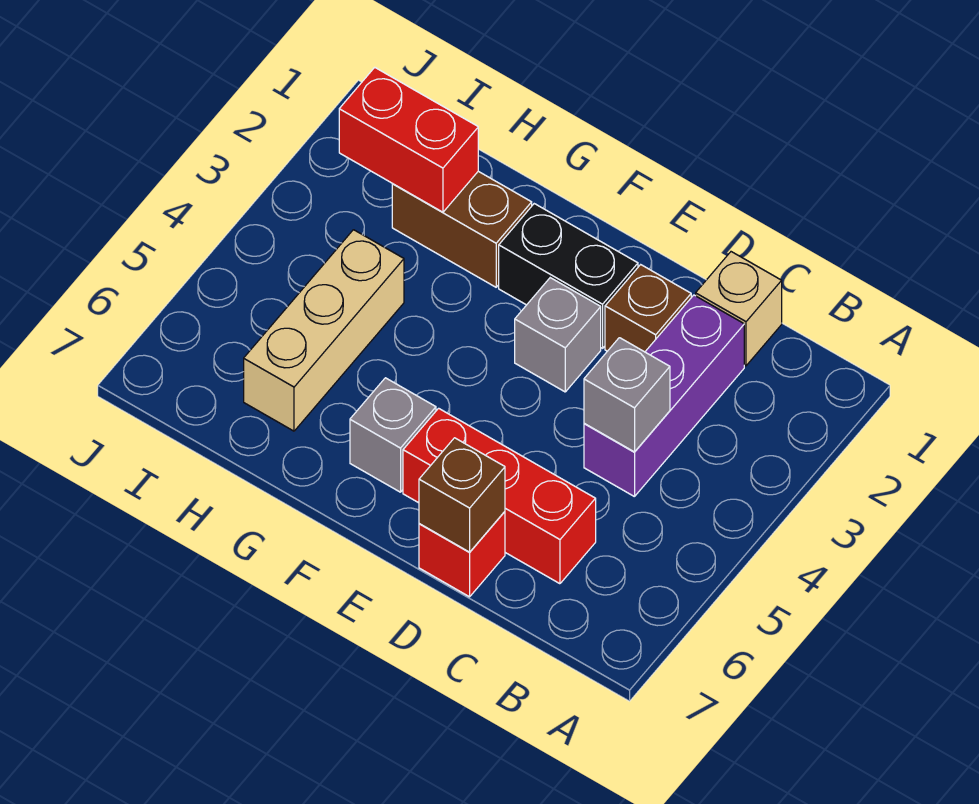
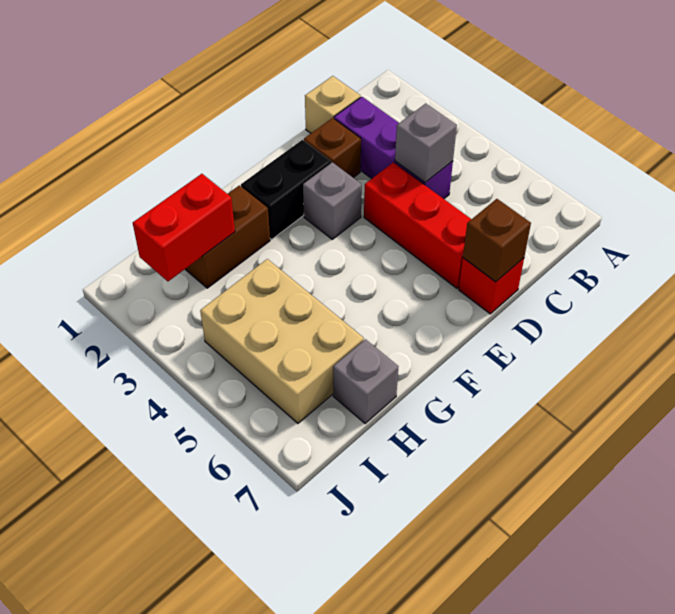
red 1x3 brick [403,408,596,584] -> red 1x3 brick turned to [364,162,471,288]
grey 1x1 brick [350,378,436,492] -> grey 1x1 brick moved to [333,339,398,423]
tan 1x3 brick [244,230,404,431] -> tan 2x3 brick [200,259,364,423]

